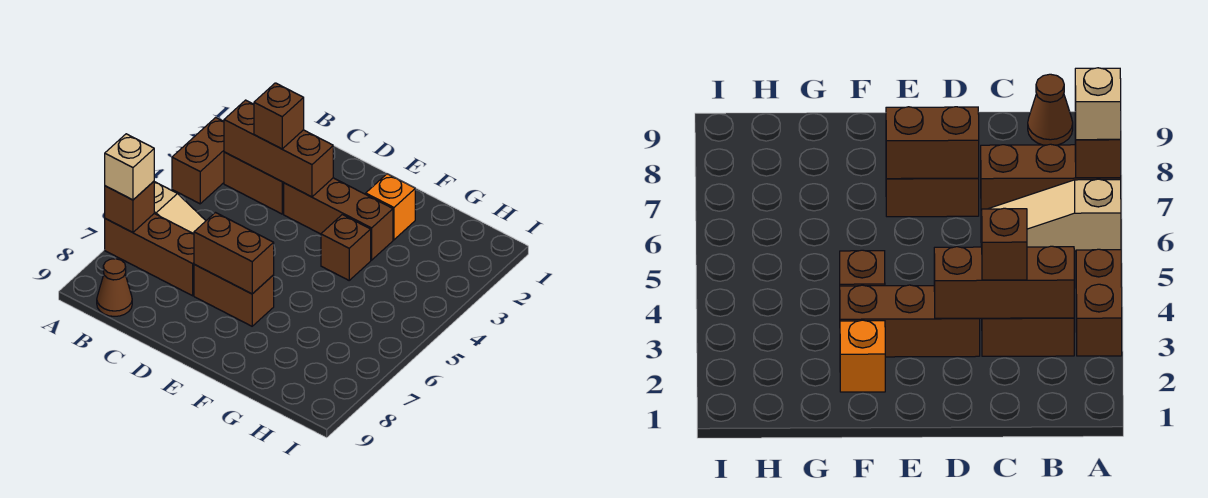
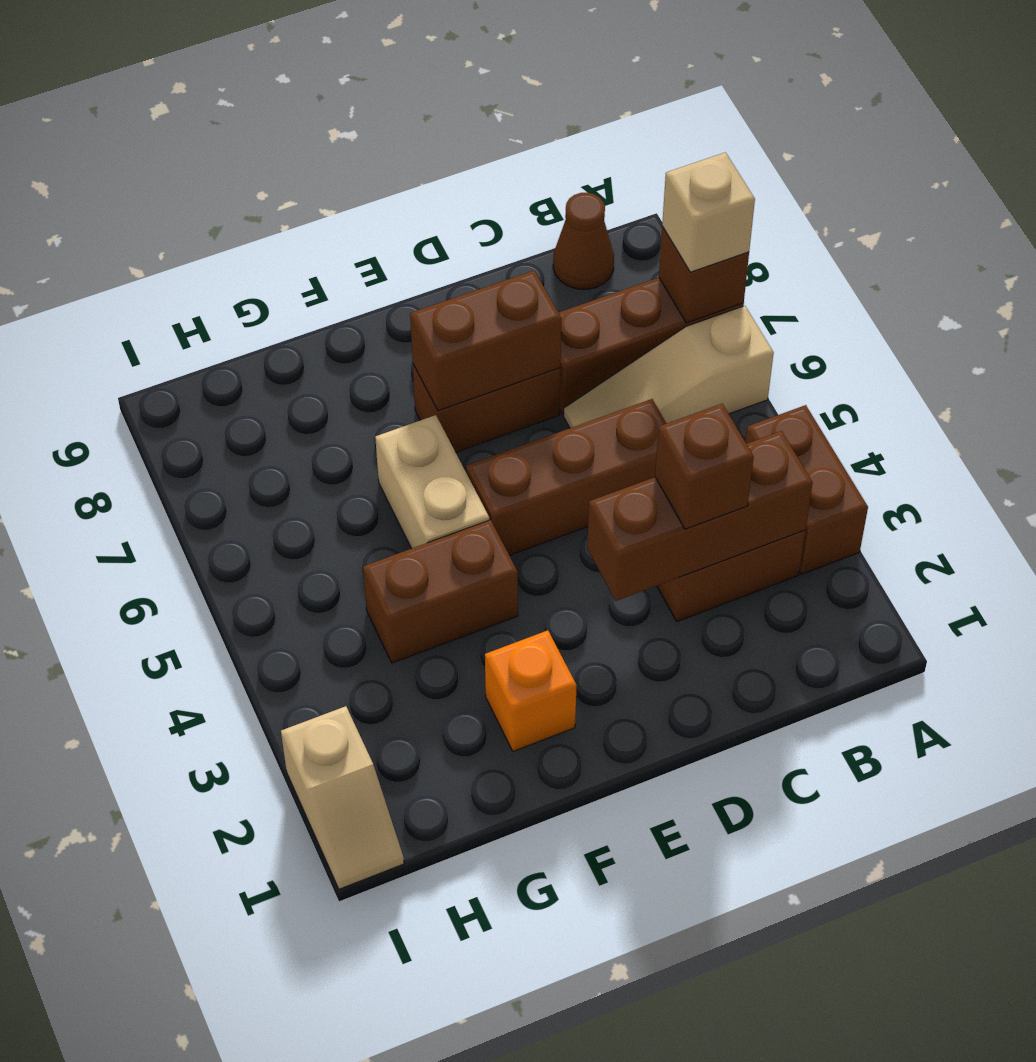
brown 1x3 brick [284,178,393,260] -> brown 1x3 brick moved to [466,399,667,555]
brown 1x1 brick [321,215,371,280] -> brown 1x2 brick [363,520,518,663]
none -> tan 1x2 brick [375,415,489,549]
none -> tan 1x2 slope [281,706,404,889]

